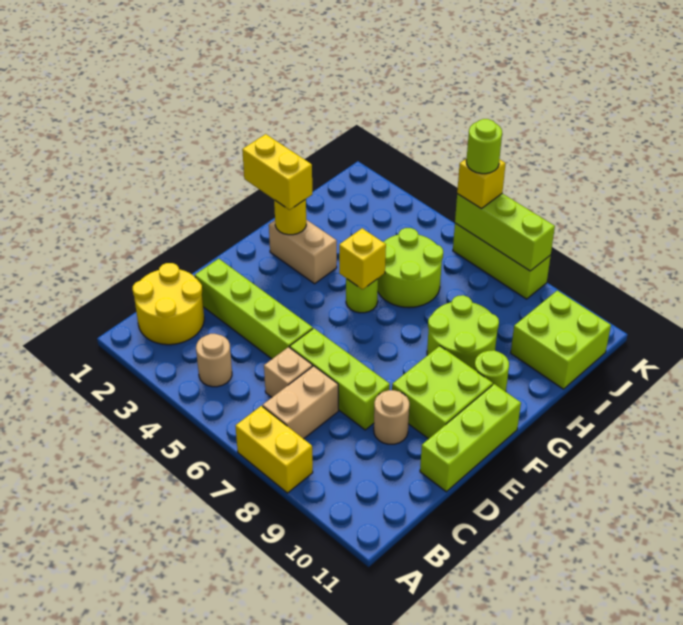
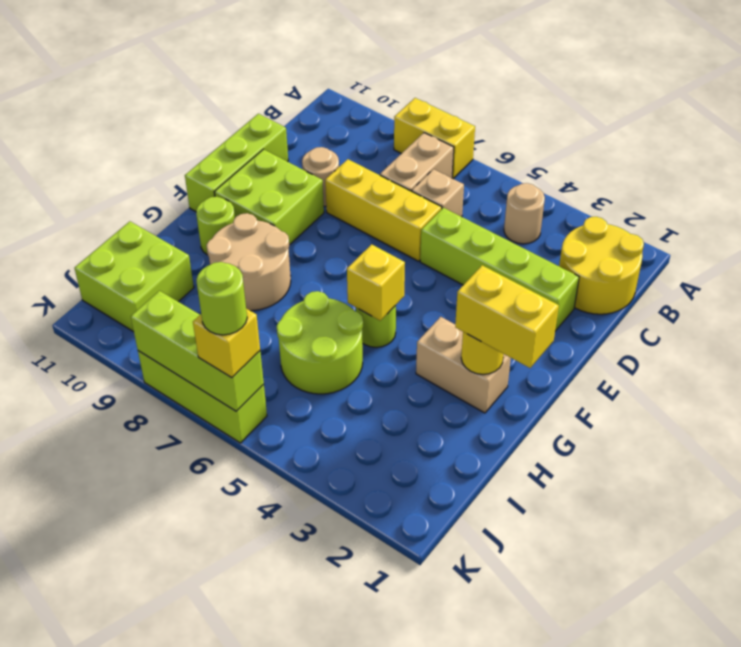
lime 1x3 brick [290,328,390,430] -> yellow 1x3 brick [325,159,442,261]
lime 2x2 round brick [427,295,499,369] -> tan 2x2 round brick [207,213,291,311]

